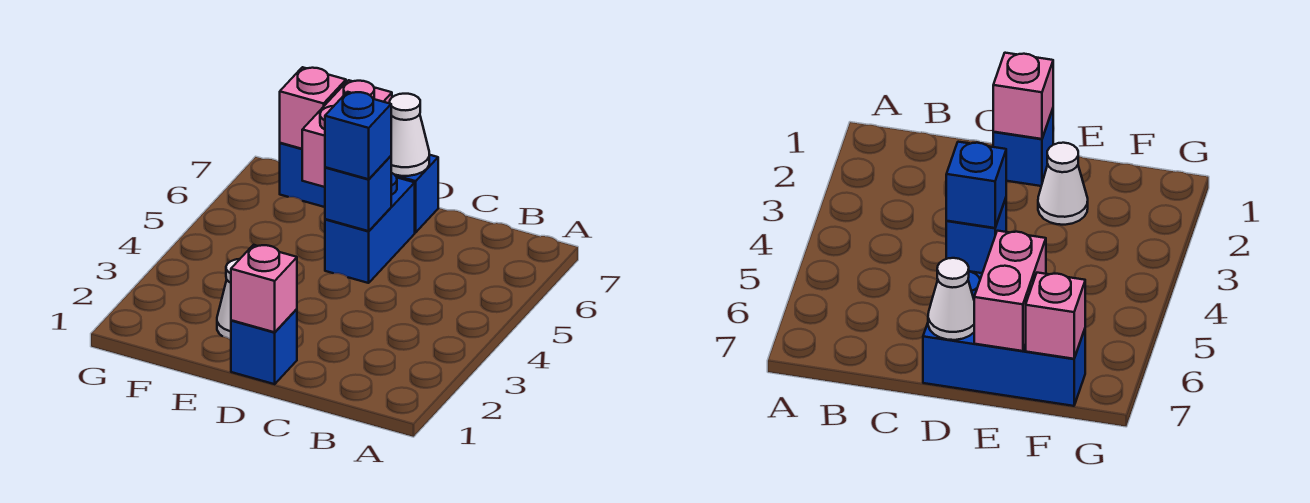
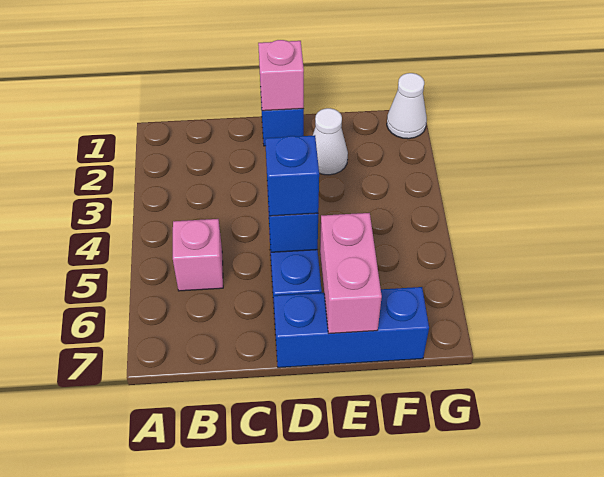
white 1x1 cone [390,94,429,176] -> white 1x1 cone moved to [387,73,427,139]
pink 1x1 brick [280,67,346,149] -> pink 1x1 brick moved to [173,219,223,291]

